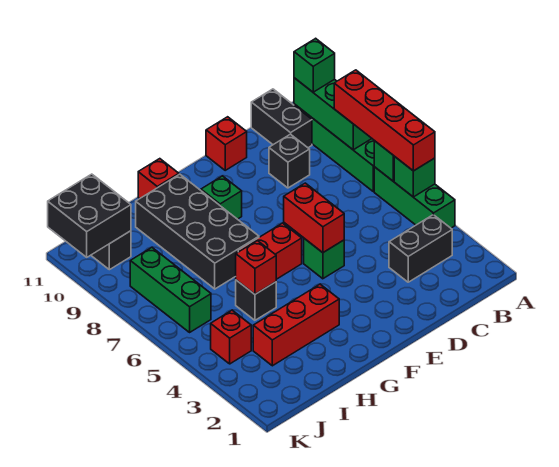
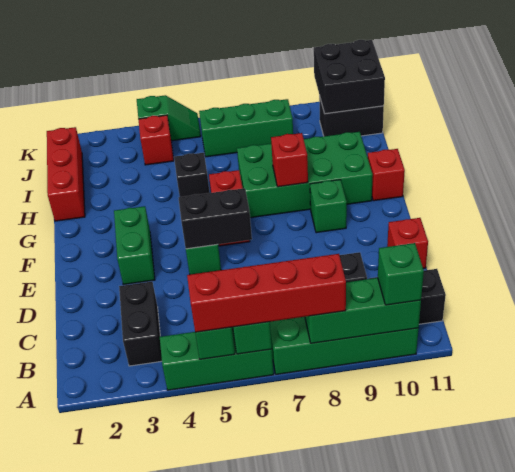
none -> green 1x2 brick [114,206,155,285]
red 1x2 brick [284,183,344,253] -> black 1x2 brick [179,188,252,249]
red 1x3 brick [253,284,339,366] -> red 1x3 brick moved to [47,127,85,221]
black 2x4 brick [136,174,259,289] -> green 2x4 brick [237,132,373,218]
red 1x1 brick [236,241,276,294] -> red 1x1 brick moved to [271,133,308,187]
none -> green 1x2 slope [137,95,201,141]

